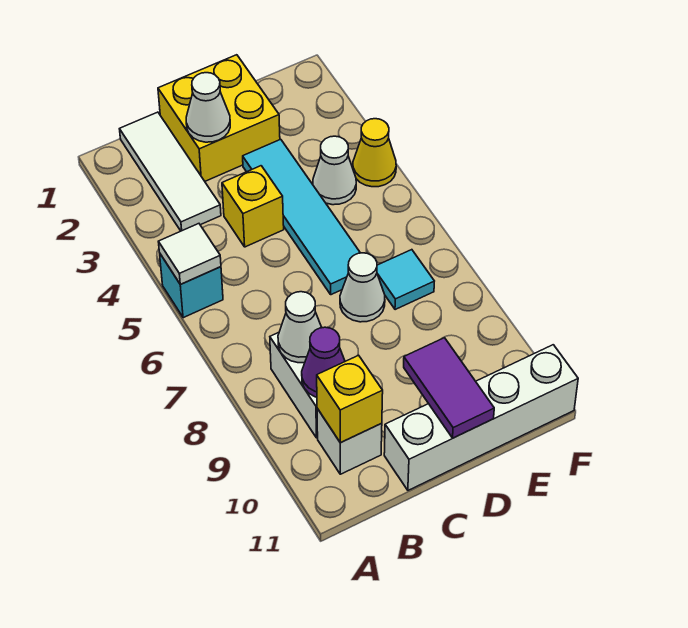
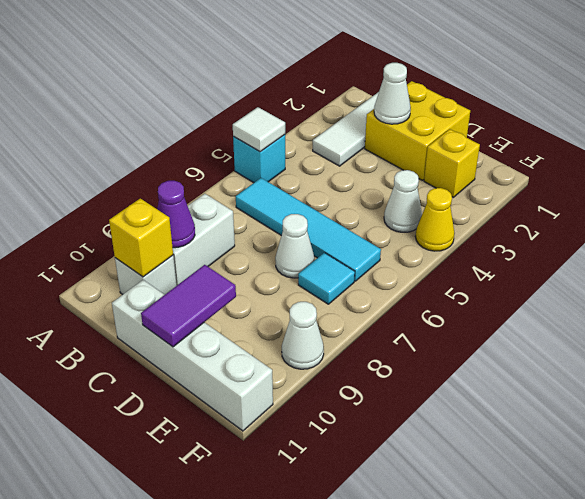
white 1x1 cone [278,292,322,363] -> white 1x1 cone moved to [282,302,324,369]
yellow 1x1 brick [222,166,284,247] -> yellow 1x1 brick moved to [424,129,480,197]
cyan 1x4 tile [243,139,360,295] -> cyan 1x4 tile turned to [236,178,381,281]

